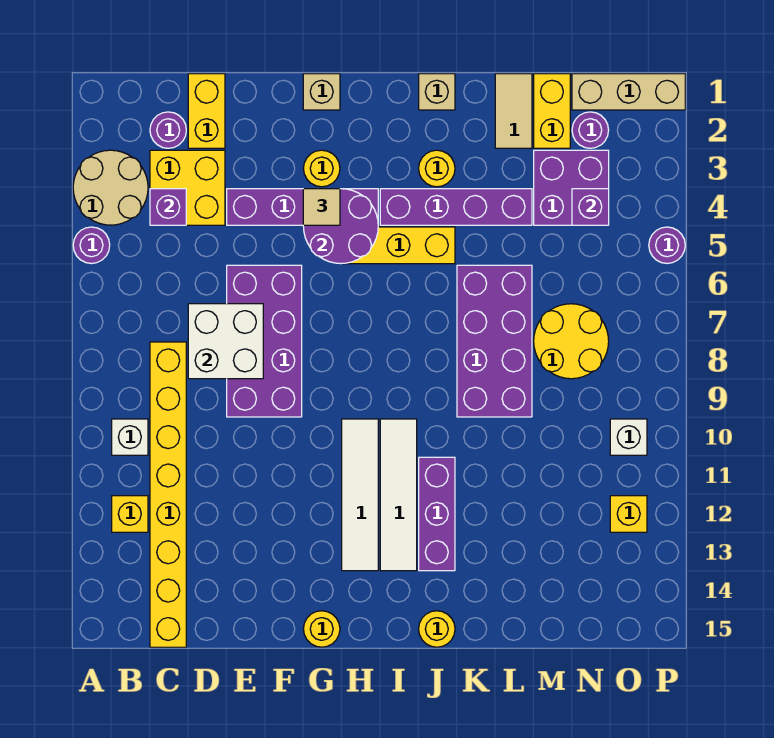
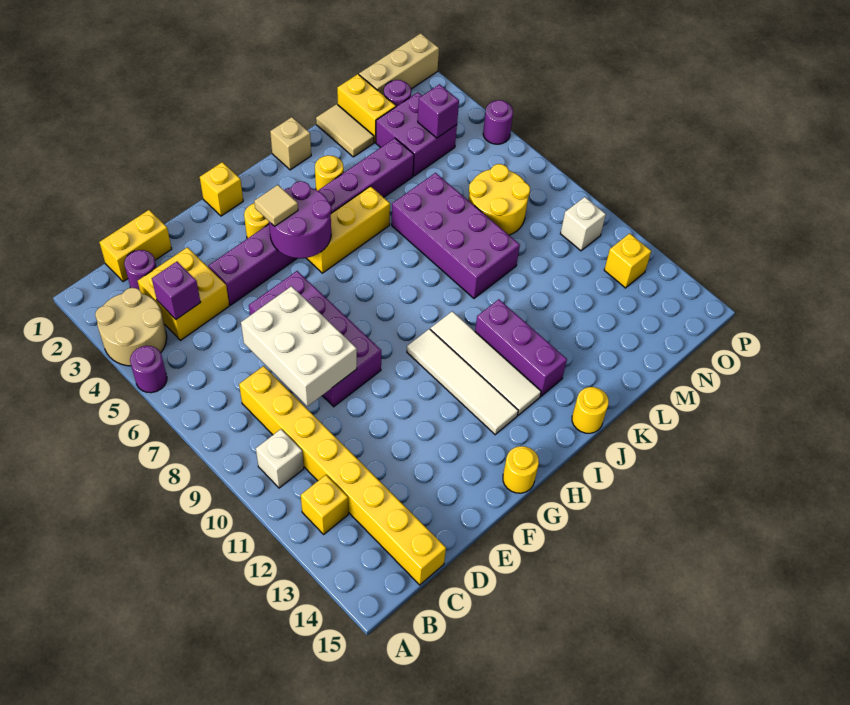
yellow 1x2 brick [188,74,225,148] -> yellow 1x2 brick turned to [99,210,172,282]
white 2x2 brick [188,304,263,379] -> white 2x3 brick [241,286,357,406]
tan 1x1 brick [303,74,340,110] -> yellow 1x1 brick [200,162,243,216]

